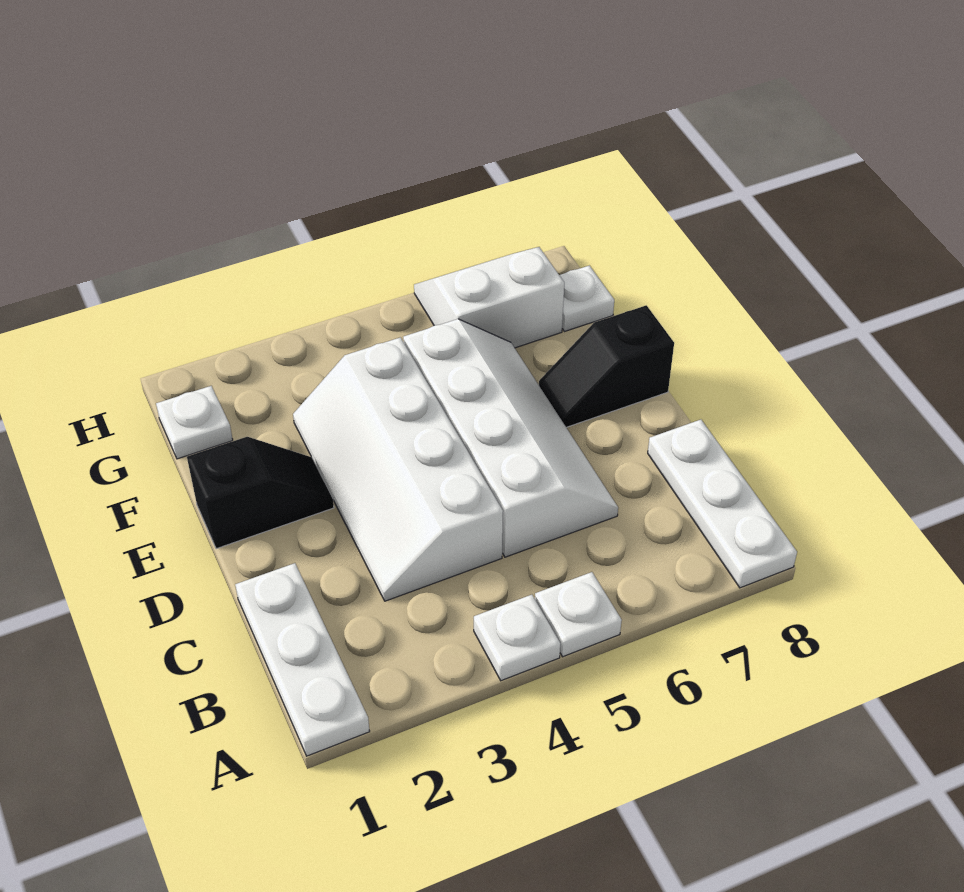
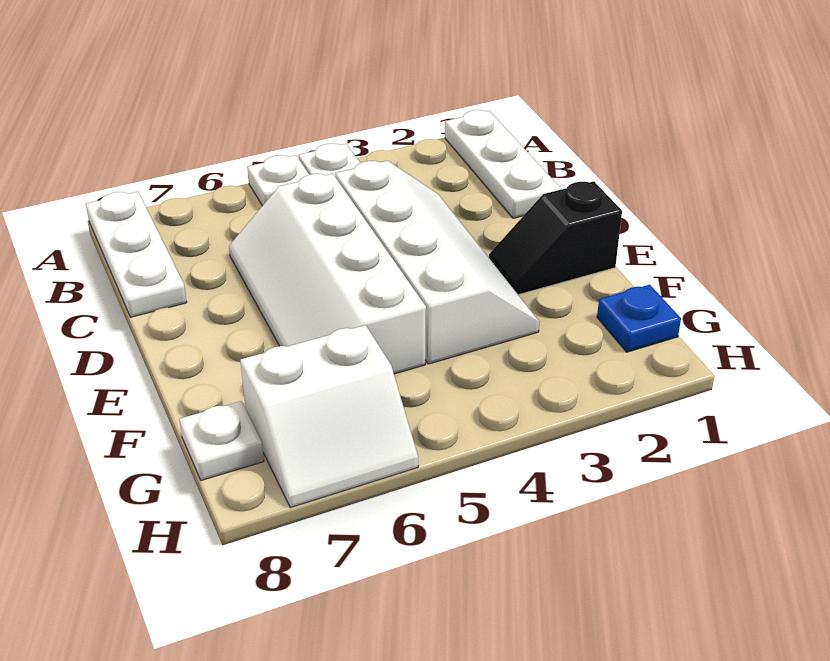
black 1x2 slope [539,305,674,427] -> none
white 1x1 plate [156,386,233,459] -> blue 1x1 plate [597,285,681,352]

